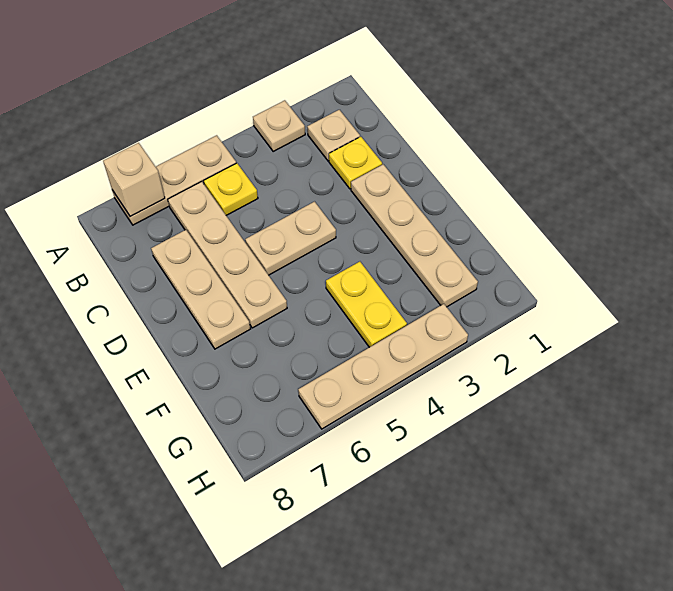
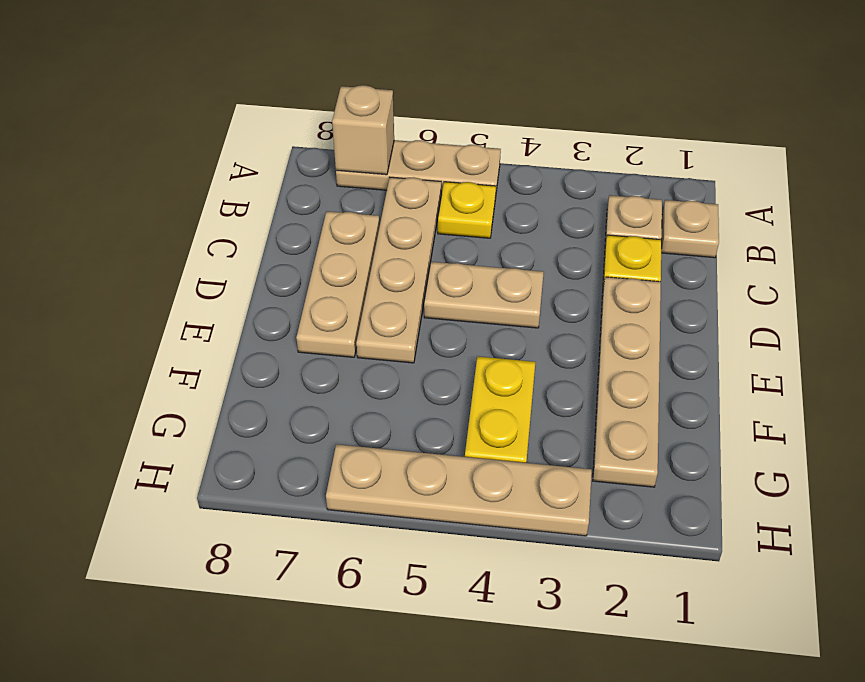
tan 1x1 plate [253,100,305,151] -> tan 1x1 plate moved to [661,200,719,258]

